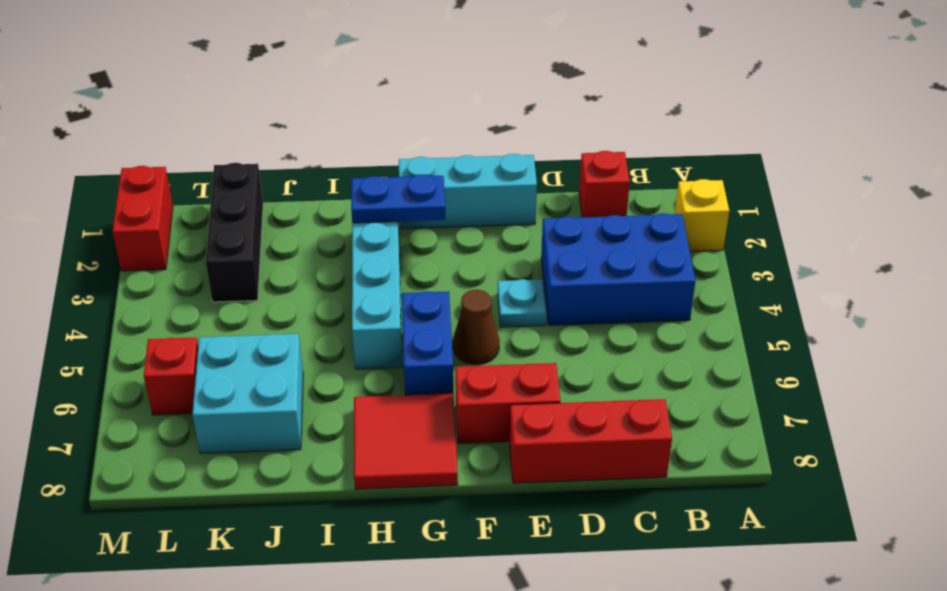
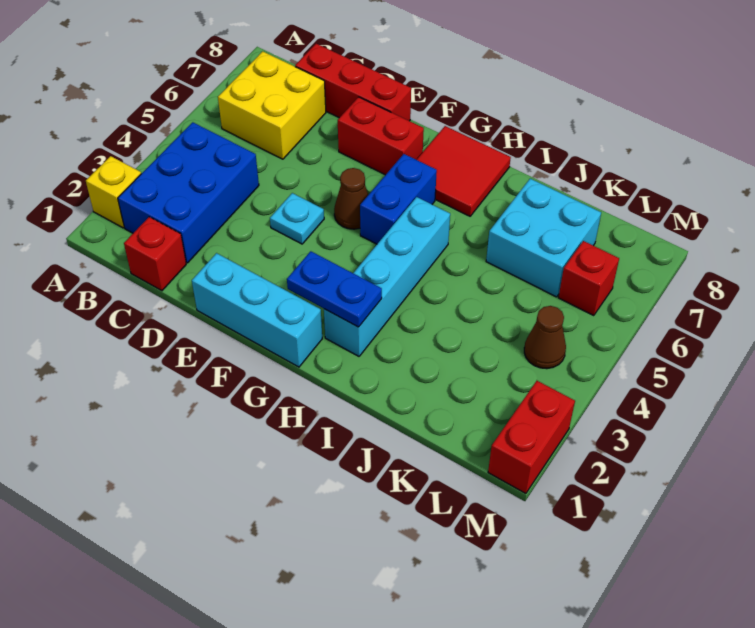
blue 2x3 brick [541,213,696,325] -> blue 2x3 brick turned to [118,122,259,263]
none -> yellow 2x2 brick [218,51,326,159]
black 1x3 brick [206,163,263,302] -> none
none -> brown 1x1 cone [524,306,566,369]

